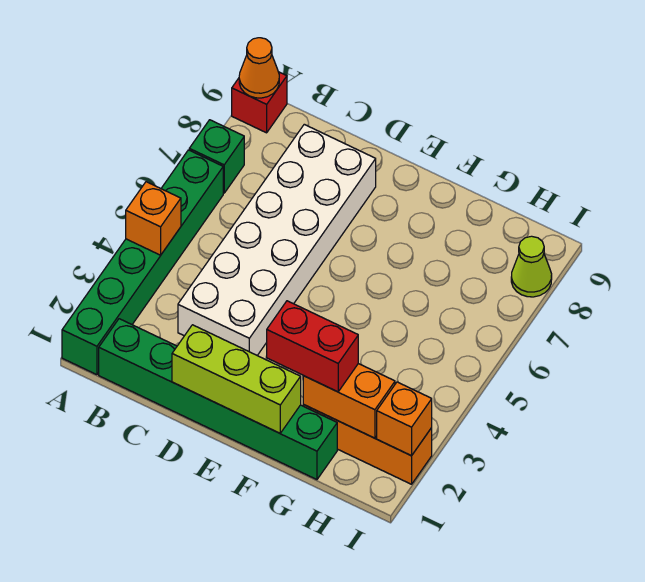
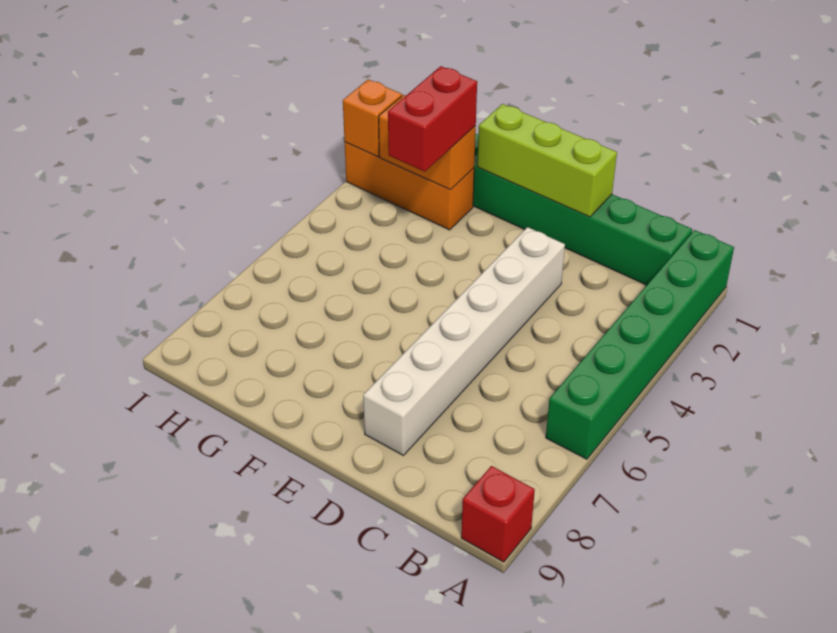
orange 1x1 brick [126,182,181,255] -> none
green 1x1 brick [189,120,244,193] -> none
orange 1x1 cone [239,38,279,98] -> none
white 2x6 brick [178,124,376,355] -> white 1x6 brick [363,227,565,456]
red 1x2 brick [267,301,358,392] -> red 1x2 brick turned to [388,66,477,172]
lime 1x1 cone [511,236,552,297] -> none

